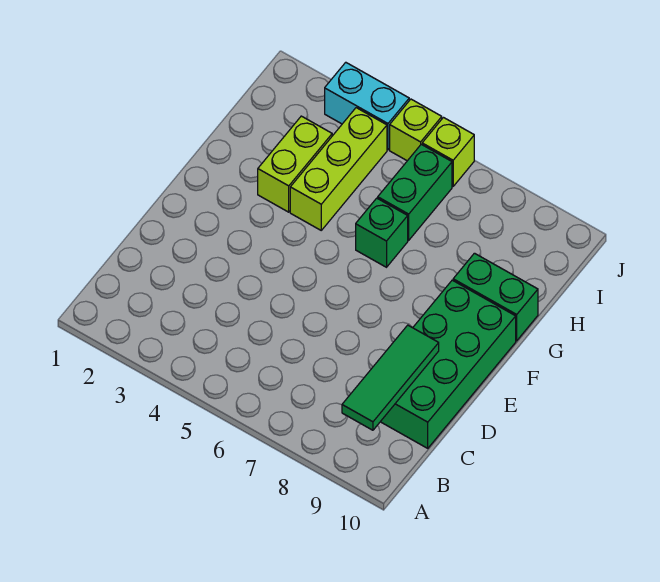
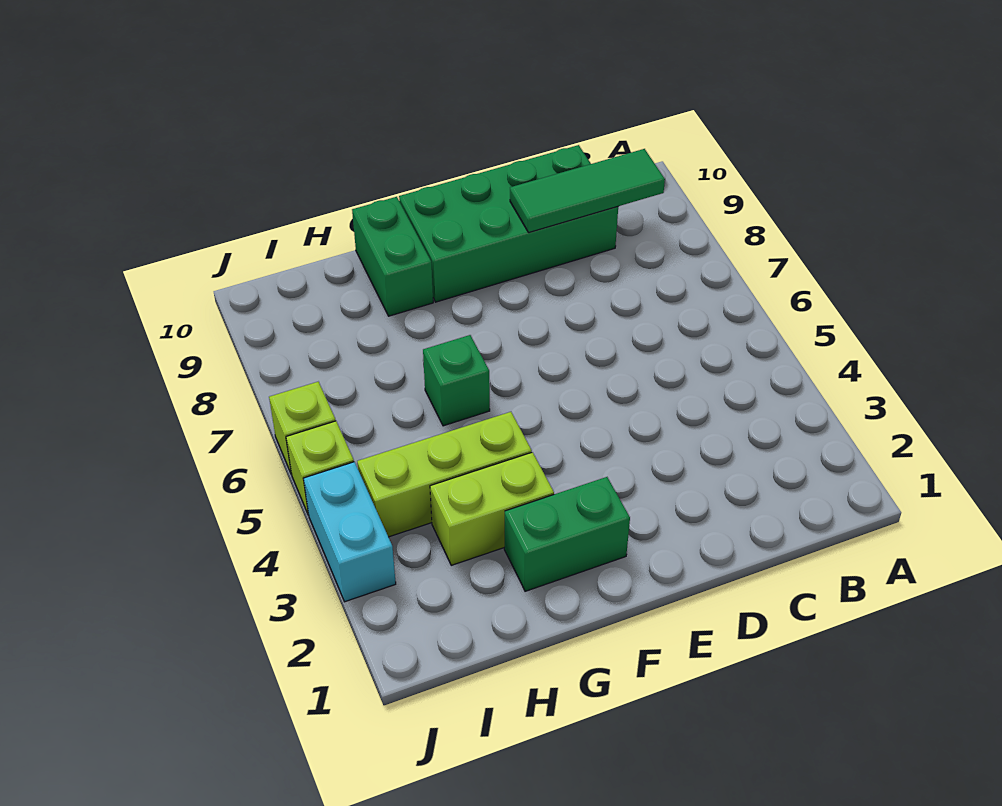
green 1x2 brick [378,144,452,240] -> green 1x2 brick moved to [504,477,630,591]

